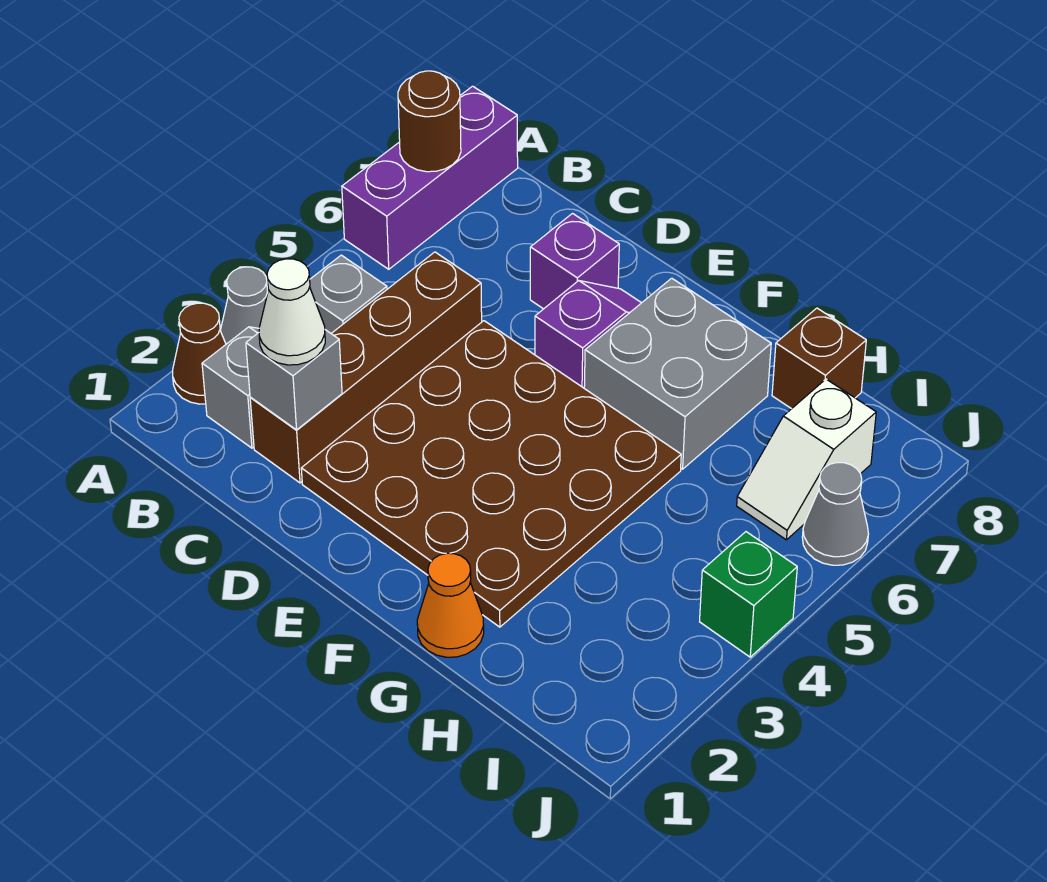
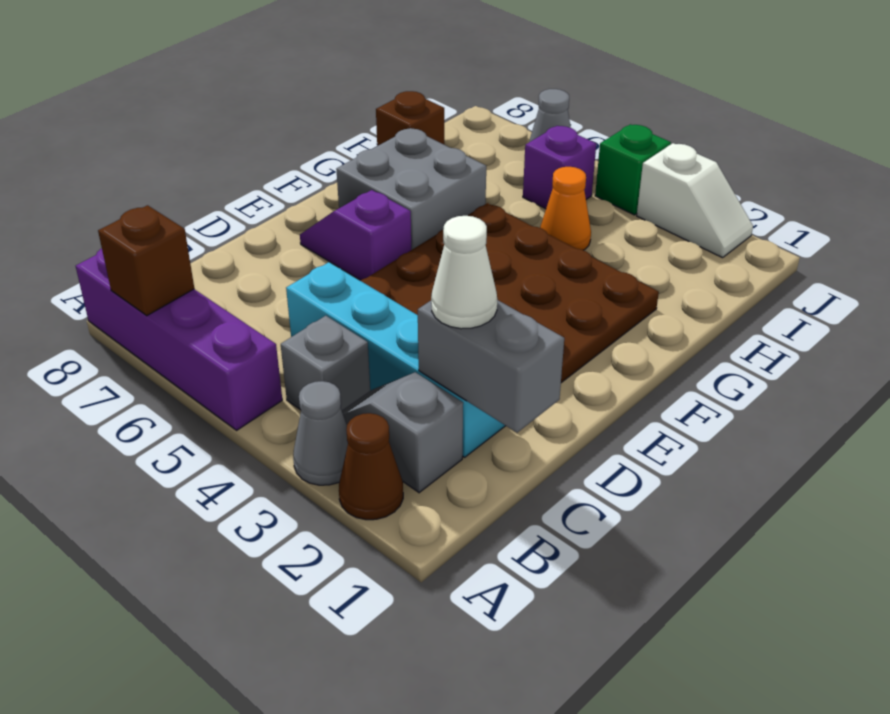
purple 1x3 brick [342,86,518,269] -> purple 1x4 brick [76,248,282,430]
brown 1x1 round brick [398,71,461,172] -> brown 1x1 brick [98,205,194,316]
brown 1x4 brick [250,252,482,483] -> cyan 1x4 brick [286,262,505,457]
grey 1x1 brick [246,330,342,430] -> grey 1x2 brick [418,300,564,433]
purple 1x1 brick [530,214,619,309] -> purple 1x1 brick moved to [523,126,596,209]
orange 1x1 cone [417,553,484,657] -> orange 1x1 cone moved to [540,167,591,250]
white 1x2 slope [737,379,876,540] -> white 1x2 slope moved to [637,143,753,258]

